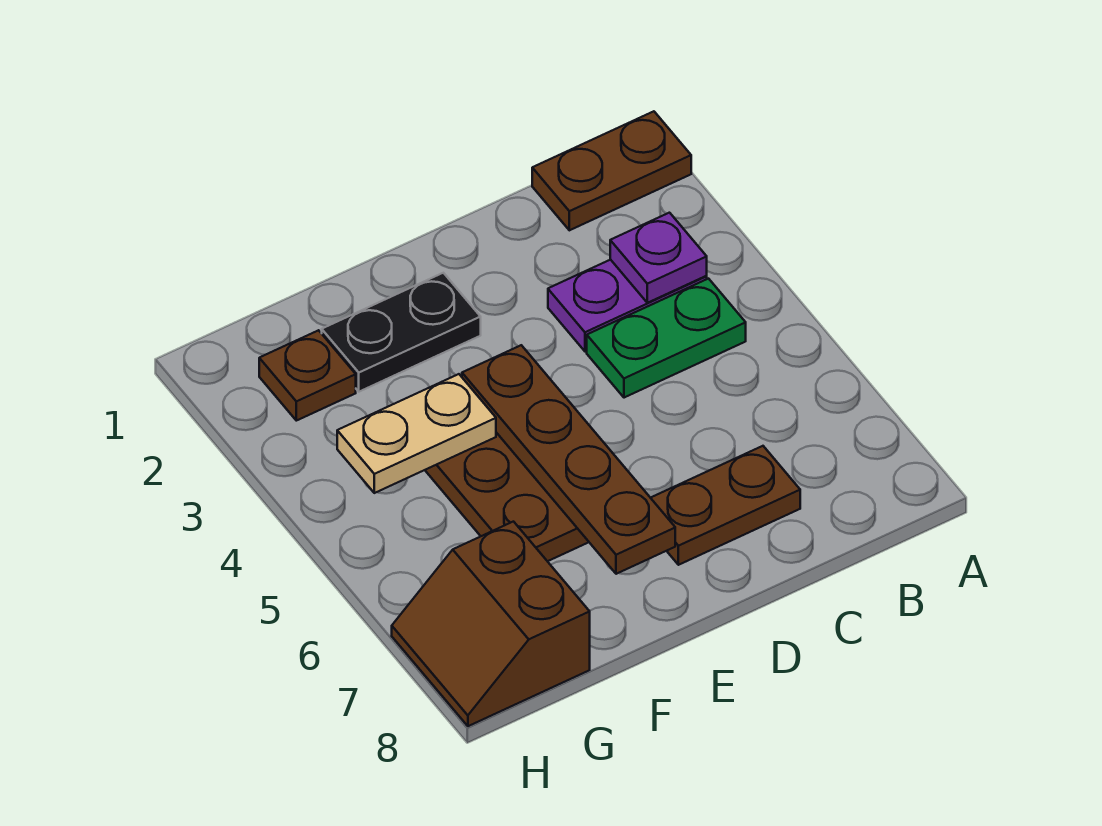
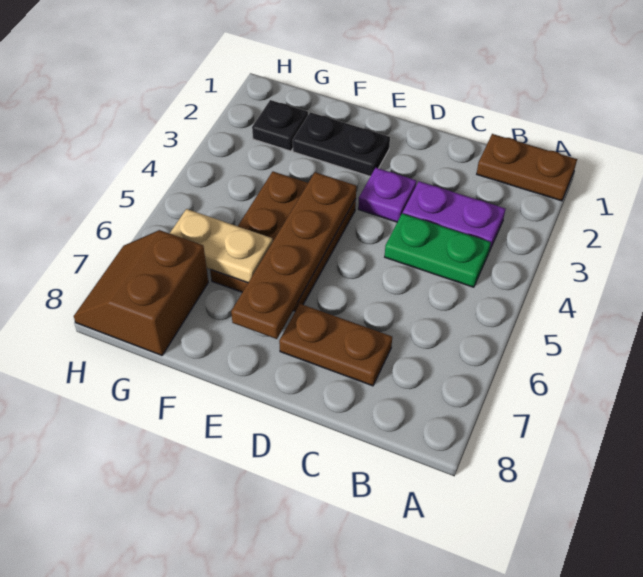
purple 1x1 plate [610,213,707,303] -> purple 1x1 plate moved to [358,168,416,222]
tan 1x2 plate [337,374,496,493] -> tan 1x2 plate moved to [170,209,273,283]
brown 1x1 plate [259,330,356,421] -> black 1x1 plate [252,100,308,151]

